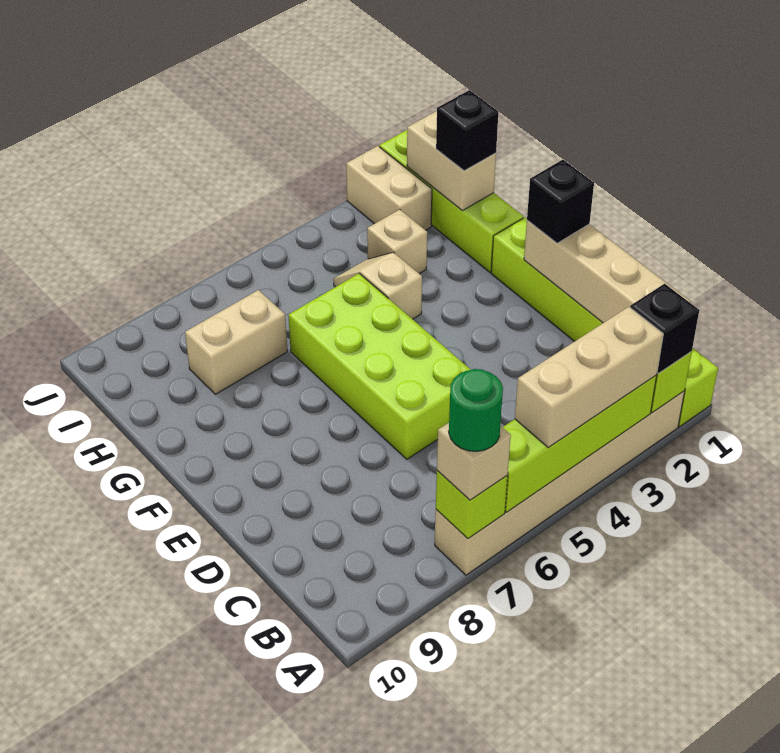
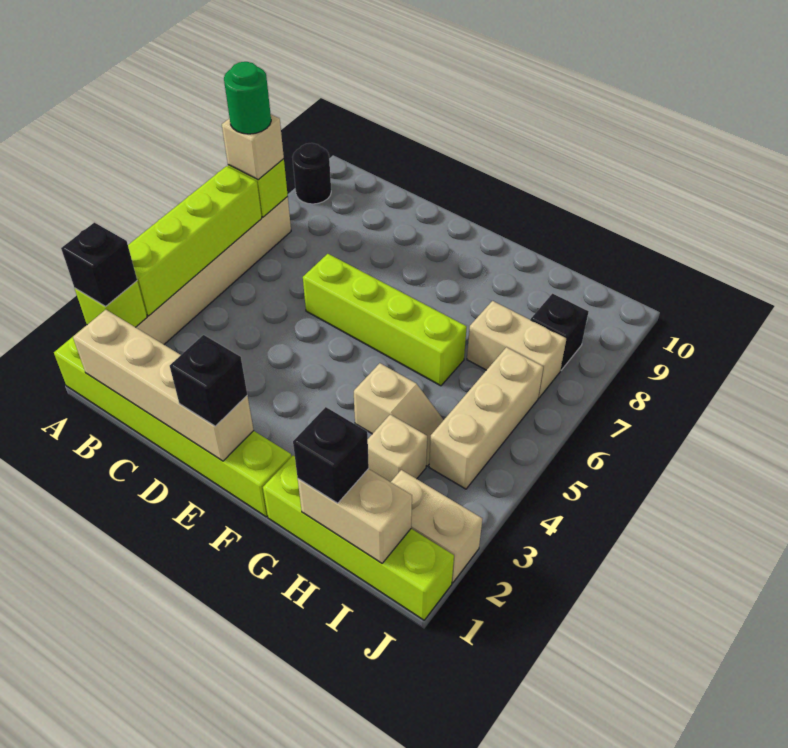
tan 1x3 brick [515,307,663,448] -> tan 1x3 brick moved to [429,347,543,489]
none -> black 1x1 round brick [292,143,331,204]
lime 2x4 brick [288,274,471,459] -> lime 1x4 brick [303,254,467,386]
tan 1x2 brick [185,290,288,394] -> tan 1x2 brick turned to [467,301,566,398]
none -> black 1x1 brick [531,294,589,370]

